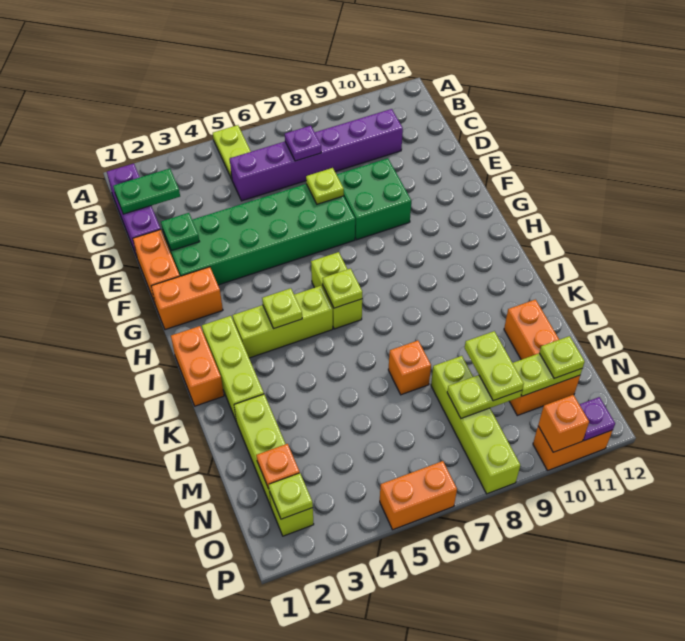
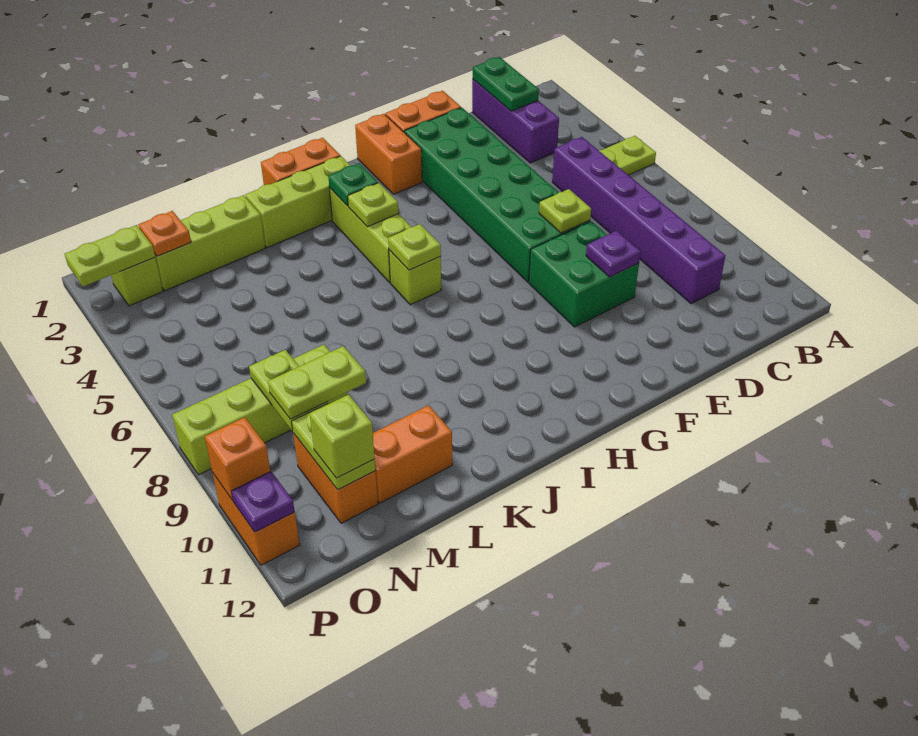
purple 1x3 brick [107,164,161,256] -> purple 1x3 brick turned to [472,79,559,163]
purple 1x1 plate [285,126,321,161] -> purple 1x1 plate moved to [586,231,641,277]
green 1x1 plate [161,213,200,251] -> green 1x1 plate moved to [328,163,378,206]
lime 1x2 brick [311,252,362,329] -> lime 1x1 brick [389,250,441,305]
orange 1x1 brick [388,341,431,395] -> none
lime 1x1 plate [539,336,585,378] -> lime 1x1 brick [310,395,375,478]
lime 1x1 plate [269,473,313,519] -> lime 1x2 plate [65,225,155,286]
orange 1x2 brick [380,461,457,530] -> none

